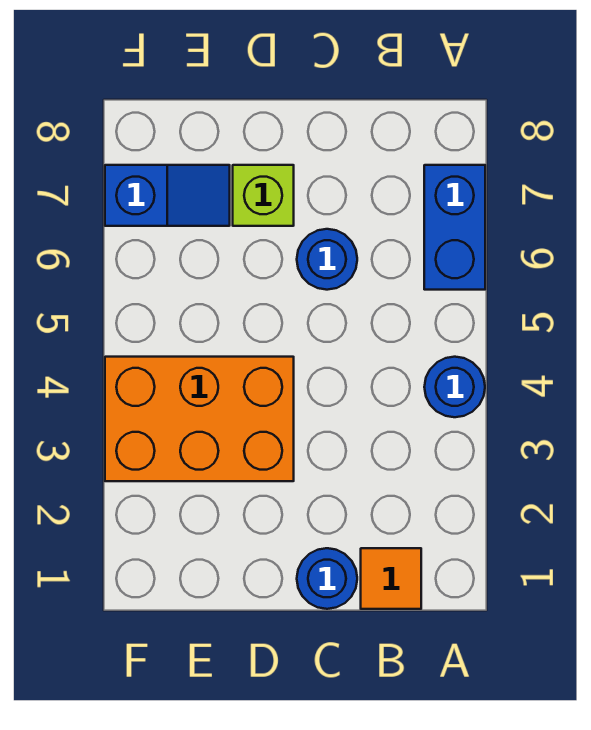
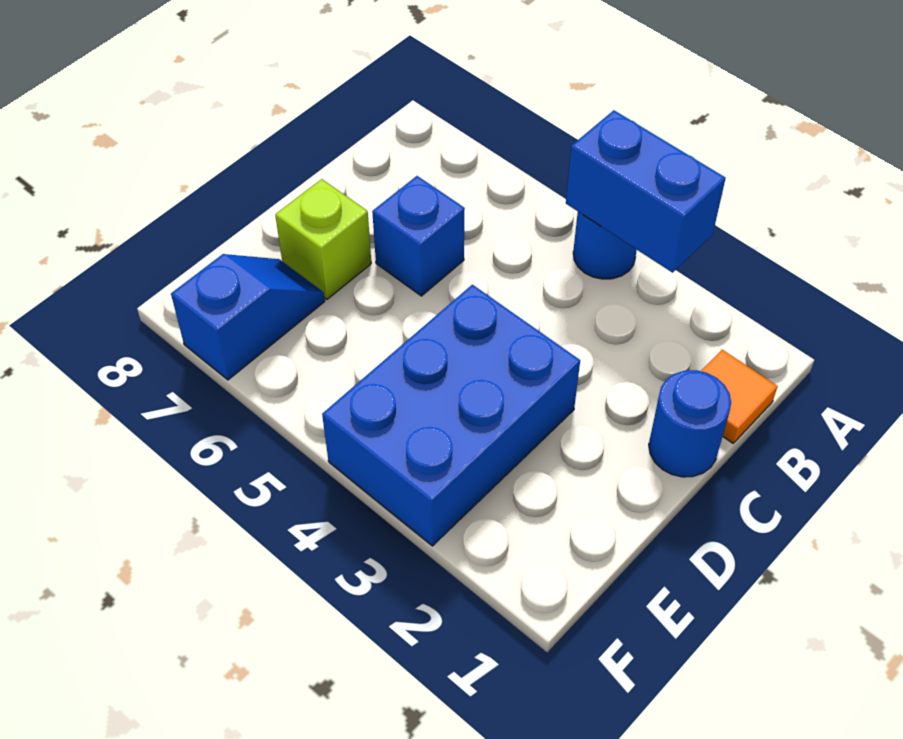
blue 1x2 brick [424,165,485,290] -> blue 1x2 brick moved to [566,110,726,273]
blue 1x1 round brick [297,229,357,290] -> blue 1x1 brick [372,176,465,296]
orange 2x3 brick [105,357,294,481] -> blue 2x3 brick [322,285,580,546]

